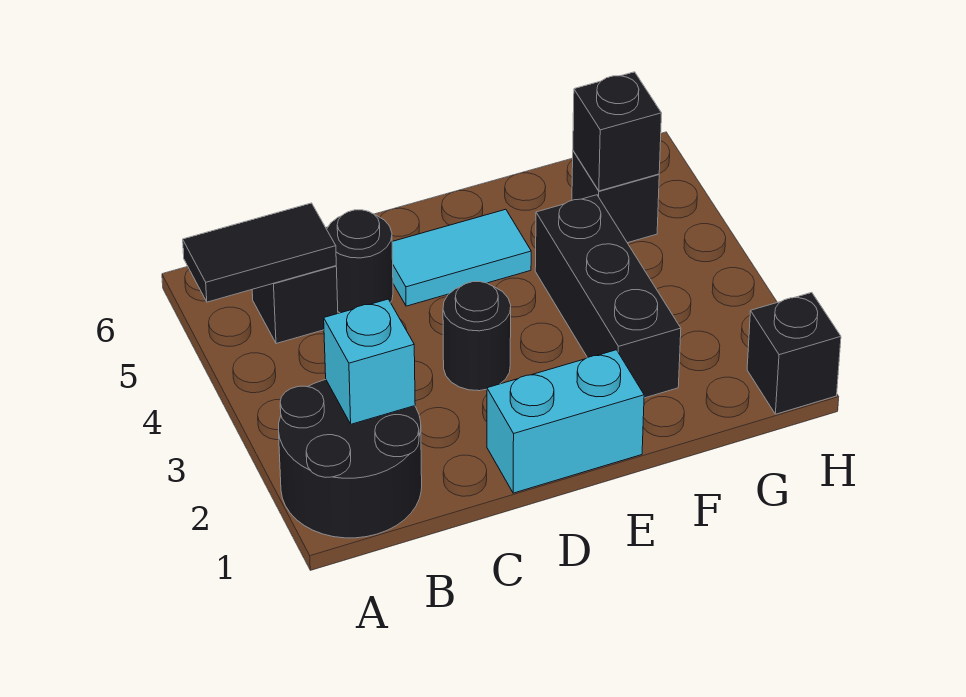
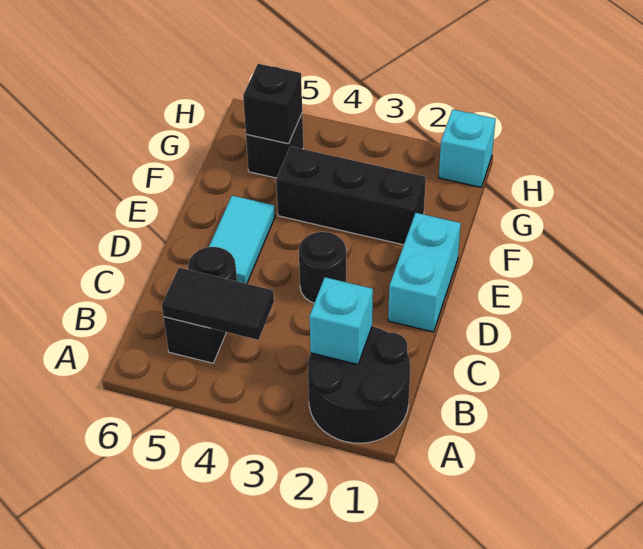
black 1x2 tile [183,203,336,302] -> black 1x2 tile turned to [162,268,274,340]
black 1x1 brick [747,293,841,414] -> cyan 1x1 brick [439,109,496,187]

